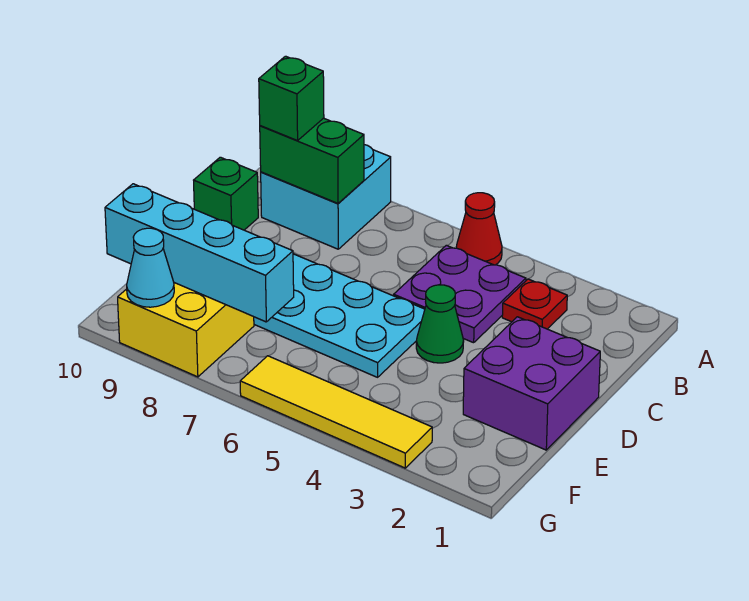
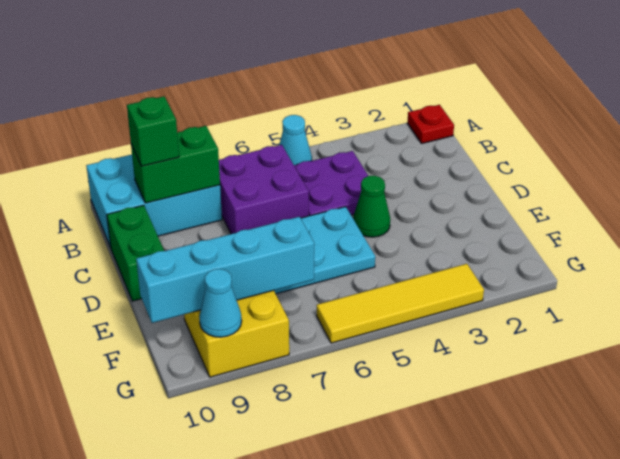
red 1x1 cone [456,193,502,265] -> cyan 1x1 cone [279,115,312,165]
cyan 2x2 brick [261,145,391,249] -> cyan 2x3 brick [86,155,222,248]
red 1x1 plate [502,279,567,329] -> red 1x1 plate moved to [408,105,454,143]
green 1x1 brick [194,157,258,230] -> green 1x2 brick [107,205,164,301]
purple 2x2 brick [463,317,600,450] -> purple 2x2 brick moved to [219,145,309,234]

